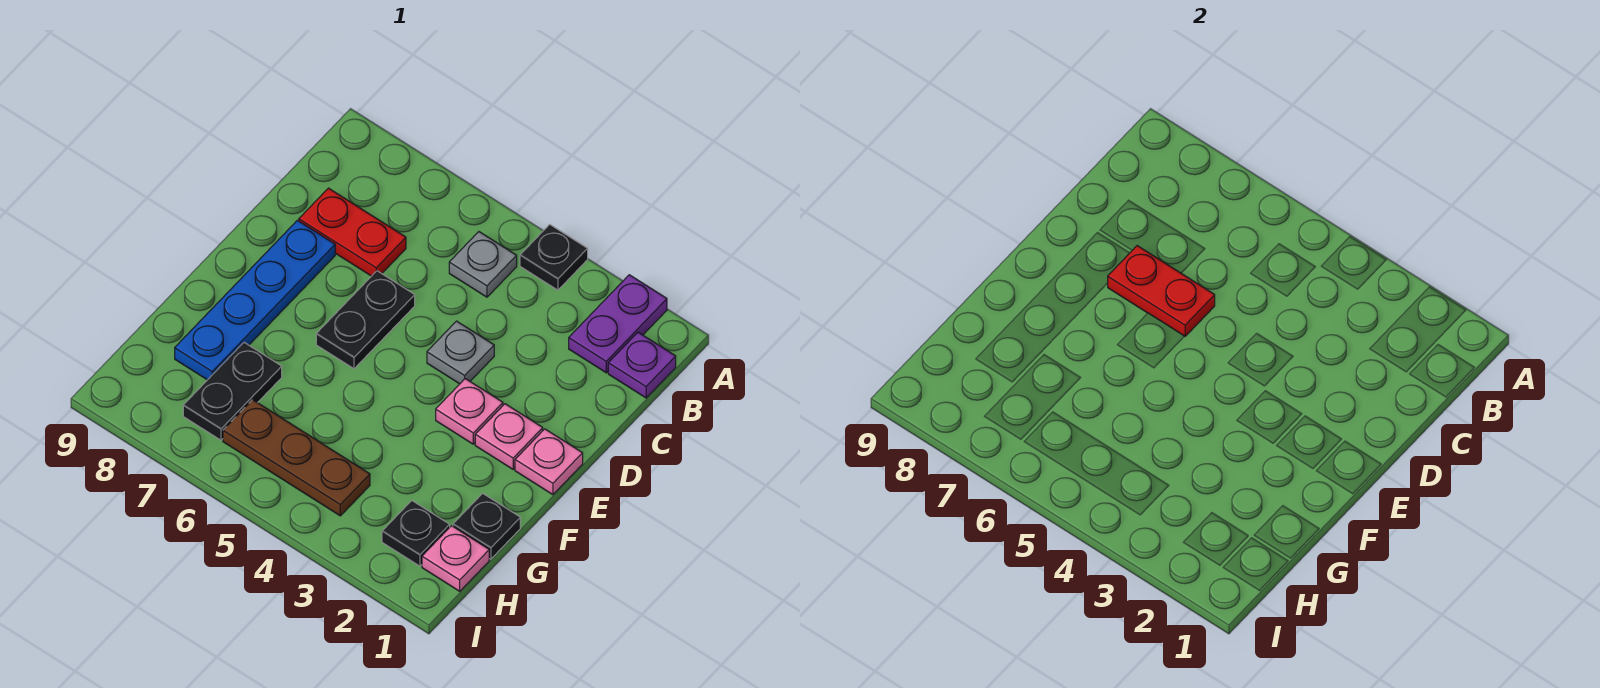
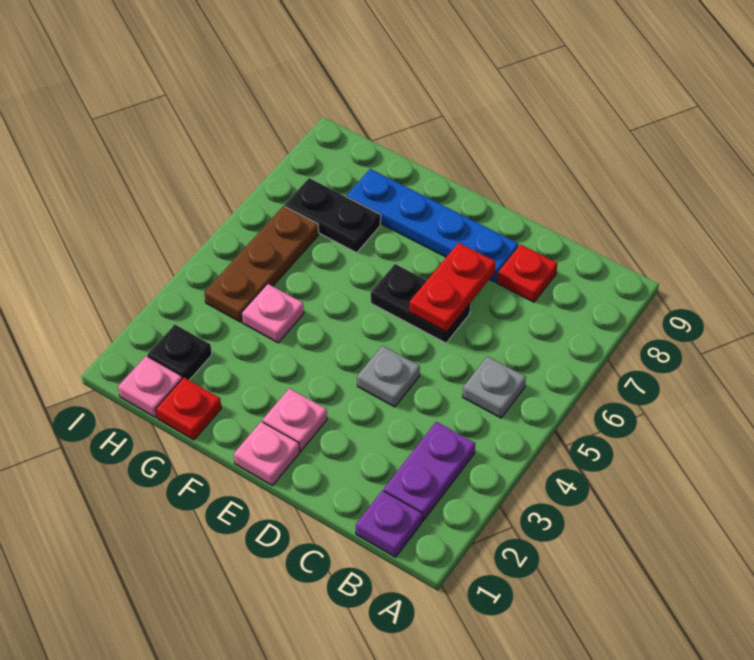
purple 1x2 plate [569,275,667,373] -> purple 1x2 plate turned to [384,422,475,521]
black 1x1 plate [520,224,588,290] -> none
red 1x2 plate [299,188,406,276] -> red 1x1 plate [497,245,558,302]
pink 1x1 plate [436,379,503,444] -> pink 1x1 plate moved to [242,284,304,343]
black 1x1 plate [453,493,520,559] -> red 1x1 plate [156,377,221,440]

